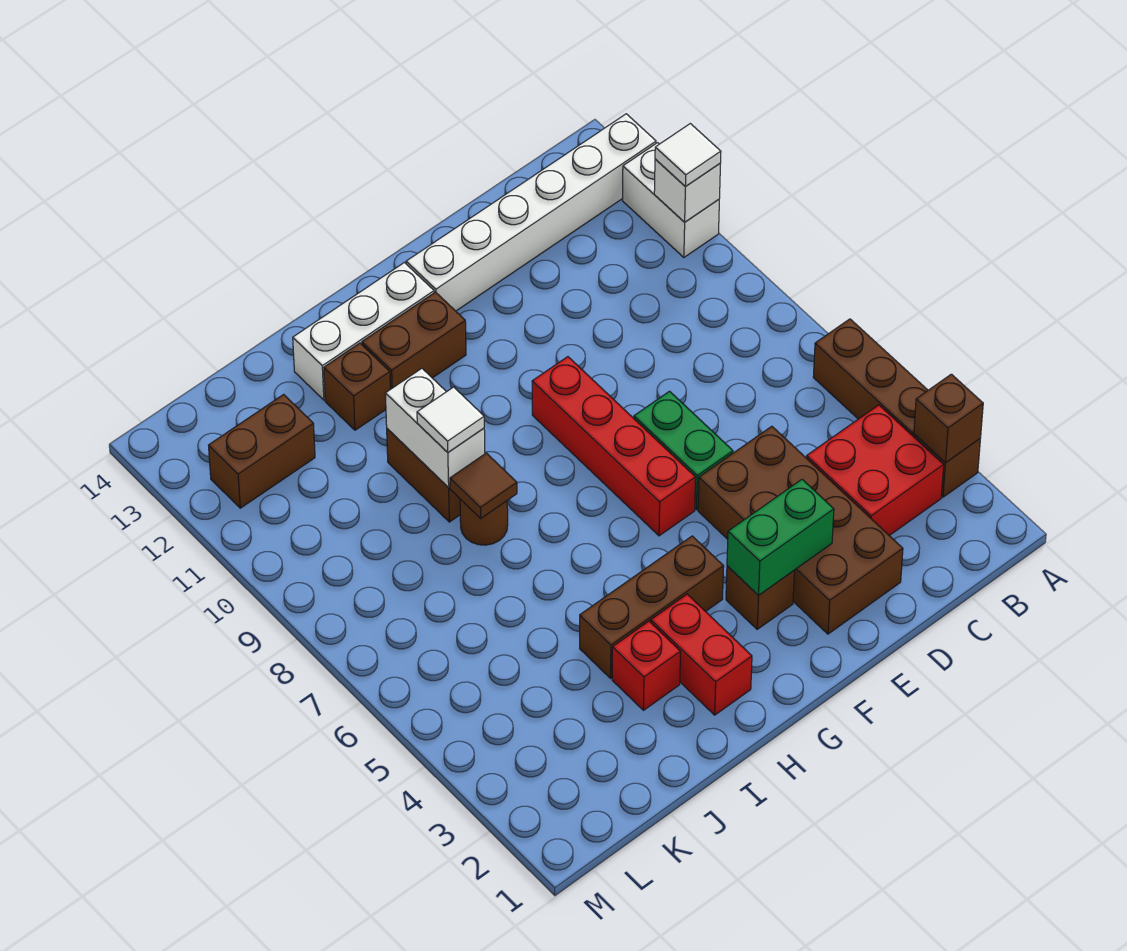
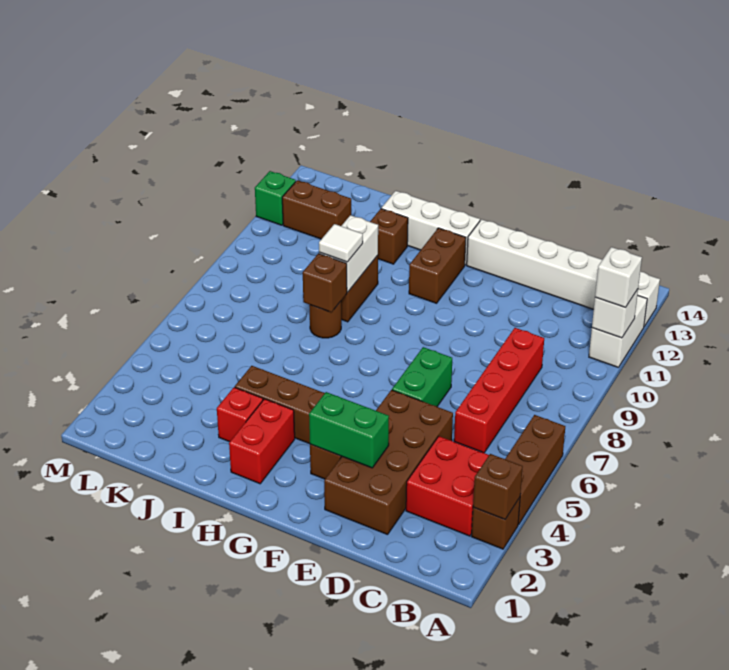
white 1x1 tile [655,124,721,187] -> white 1x1 brick [595,247,642,308]
red 1x4 brick [532,357,696,536] -> red 1x4 brick moved to [454,328,544,453]
brown 1x2 brick [362,292,466,389] -> brown 1x2 brick turned to [409,228,466,303]
brown 1x1 tile [450,453,517,518] -> brown 1x1 brick [303,254,347,312]
none -> green 1x1 brick [255,171,296,225]

